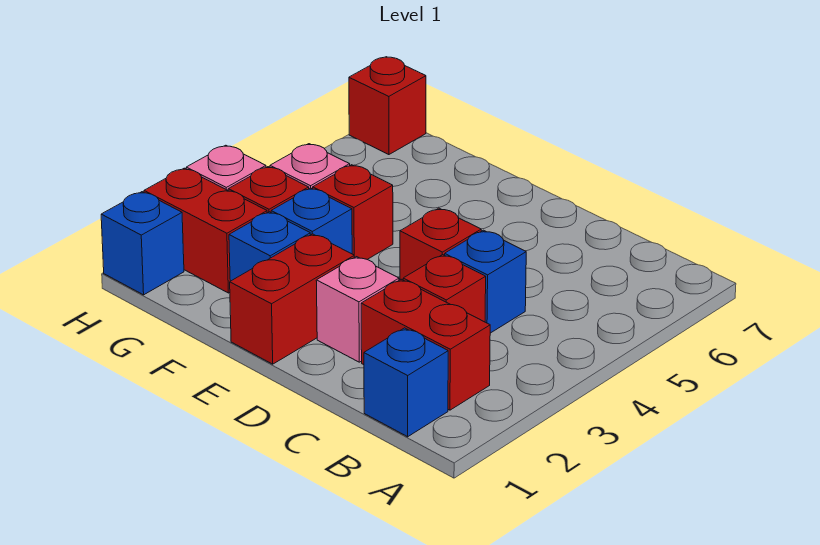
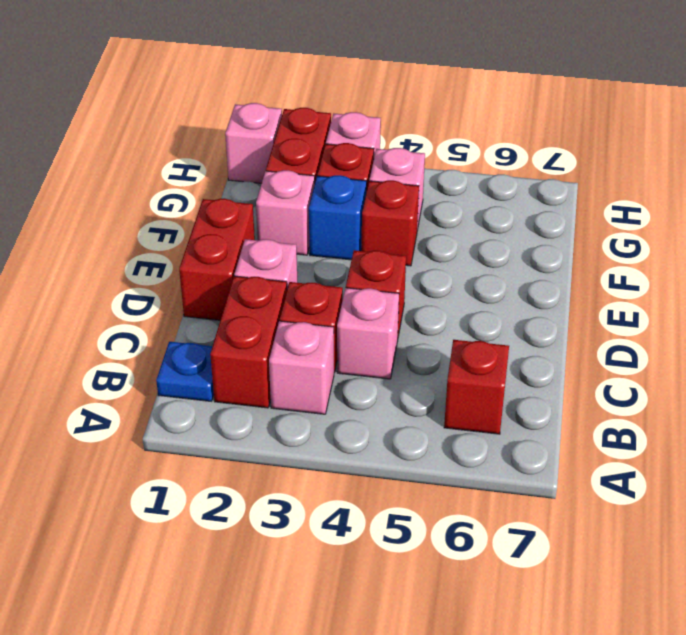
blue 1x1 brick [364,328,448,437] -> blue 1x1 plate [156,342,214,401]
none -> pink 1x1 brick [269,321,334,414]
blue 1x1 brick [445,230,526,333] -> pink 1x1 brick [337,288,399,379]
red 1x2 brick [230,234,354,364] -> red 1x2 brick turned to [179,199,255,320]
blue 1x1 brick [229,212,310,281] -> pink 1x1 brick [256,170,315,255]
blue 1x1 brick [101,192,184,295] -> pink 1x1 brick [225,103,282,183]
red 1x1 brick [349,57,426,155] -> red 1x1 brick moved to [444,340,509,434]

